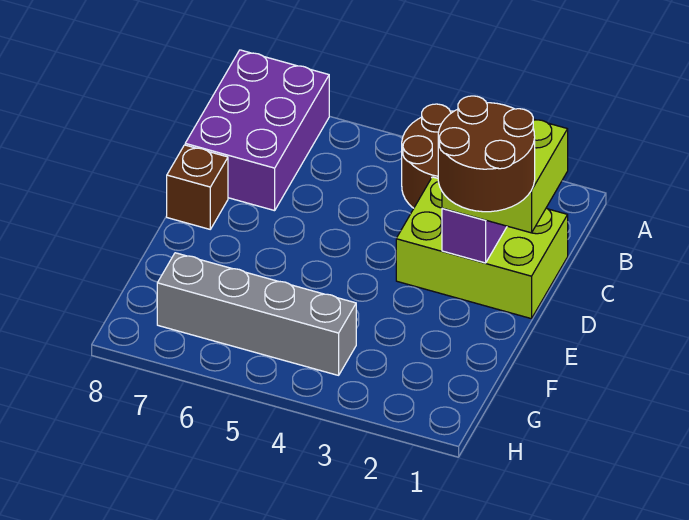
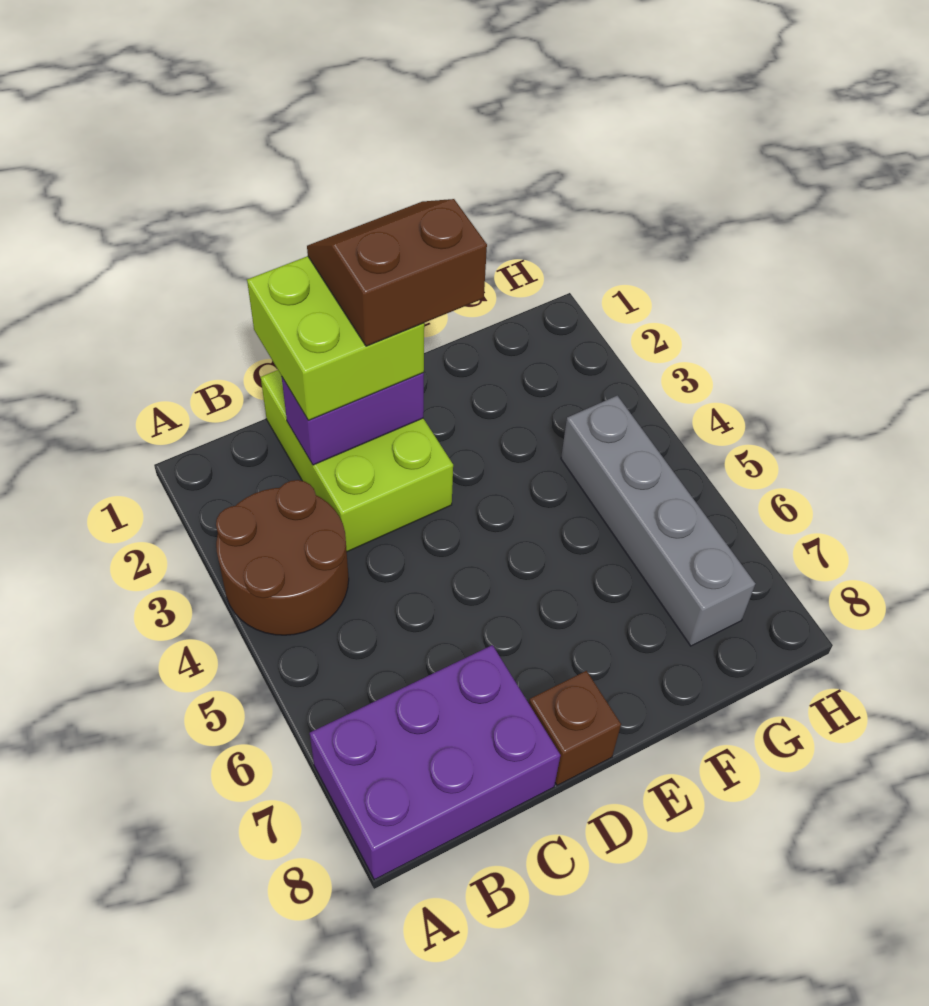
brown 2x2 round brick [438,96,535,212] -> brown 2x2 slope [307,199,487,346]

